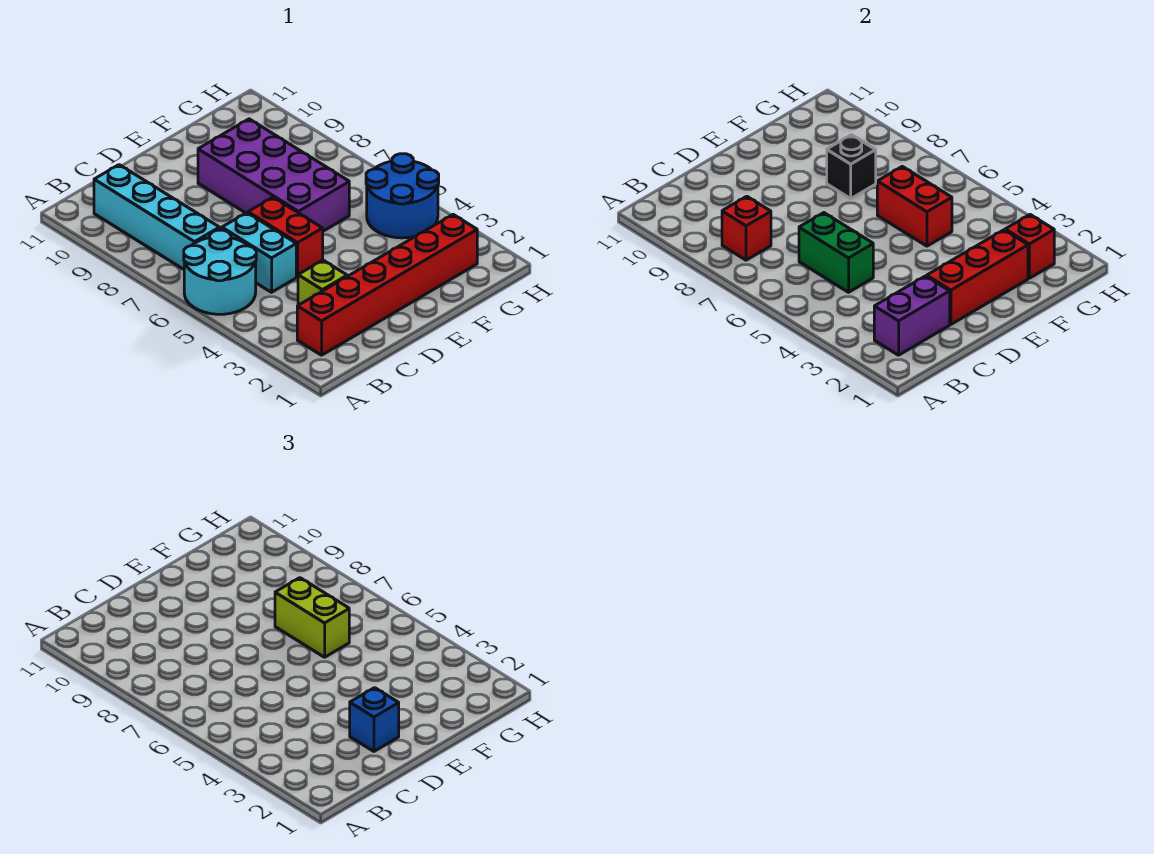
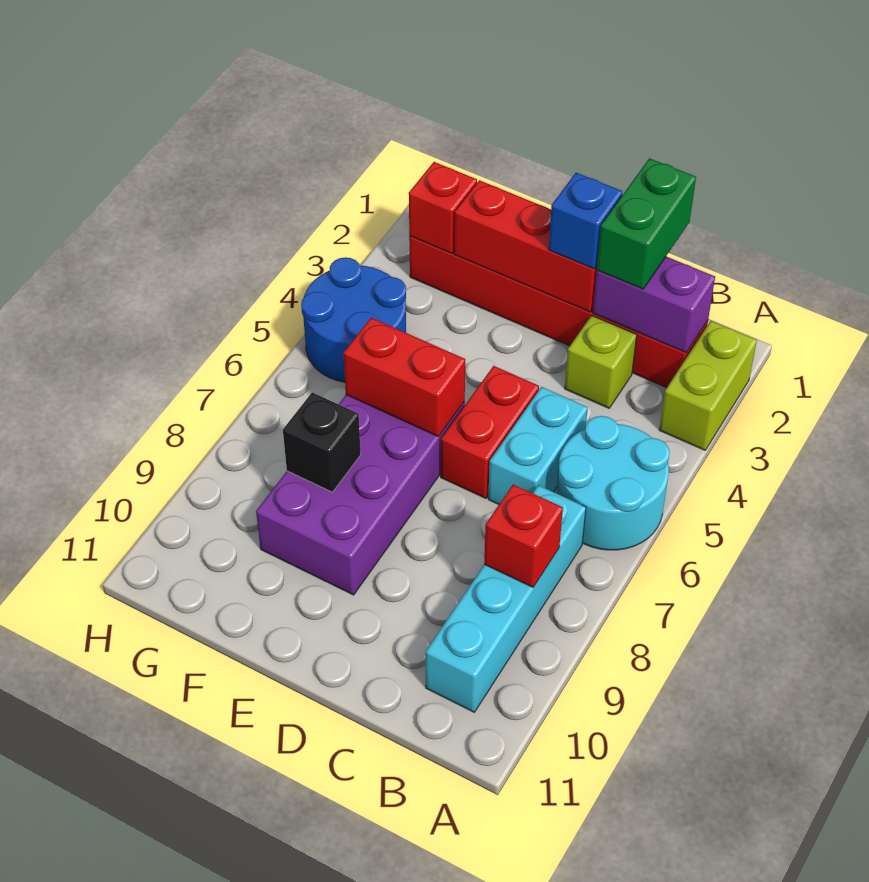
green 1x2 brick [799,213,873,292] -> green 1x2 brick moved to [597,158,696,289]
red 1x2 brick [877,166,952,246] -> red 1x2 brick turned to [343,318,465,437]
lime 1x2 brick [275,578,349,657] -> lime 1x2 brick moved to [659,321,757,450]

